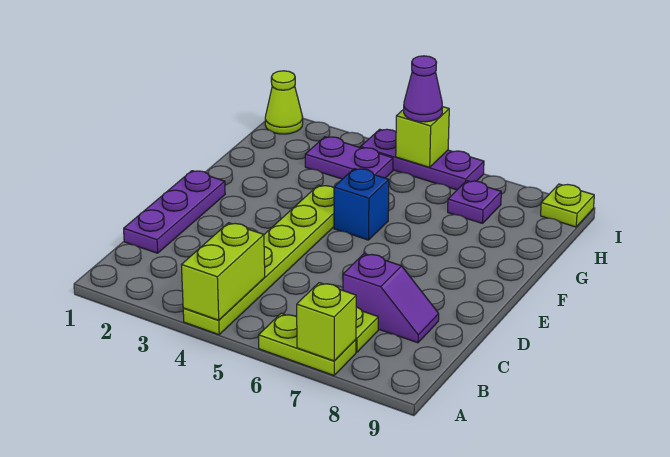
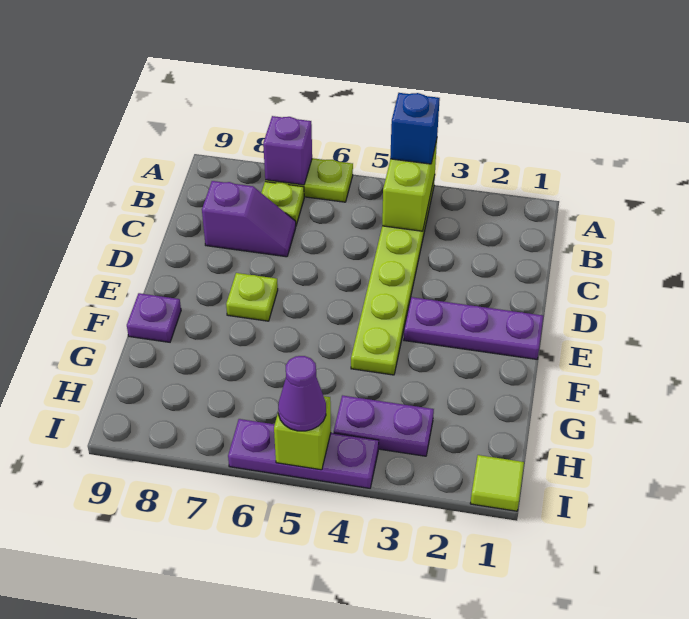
lime 1x1 brick [297,283,356,361] -> purple 1x1 brick [263,116,312,185]
purple 1x3 plate [124,171,225,253] -> purple 1x3 plate turned to [404,297,543,359]
purple 1x2 slope [343,254,439,343] -> purple 1x2 slope turned to [202,181,296,257]
blue 1x1 brick [334,169,389,240] -> blue 1x1 brick moved to [390,93,440,164]
purple 1x1 plate [448,181,501,223] -> purple 1x1 plate moved to [127,293,181,342]
lime 1x1 cone [265,71,303,134] -> lime 1x1 tile [470,455,524,511]
lime 1x1 plate [541,184,594,227] -> lime 1x1 plate moved to [226,273,278,321]

